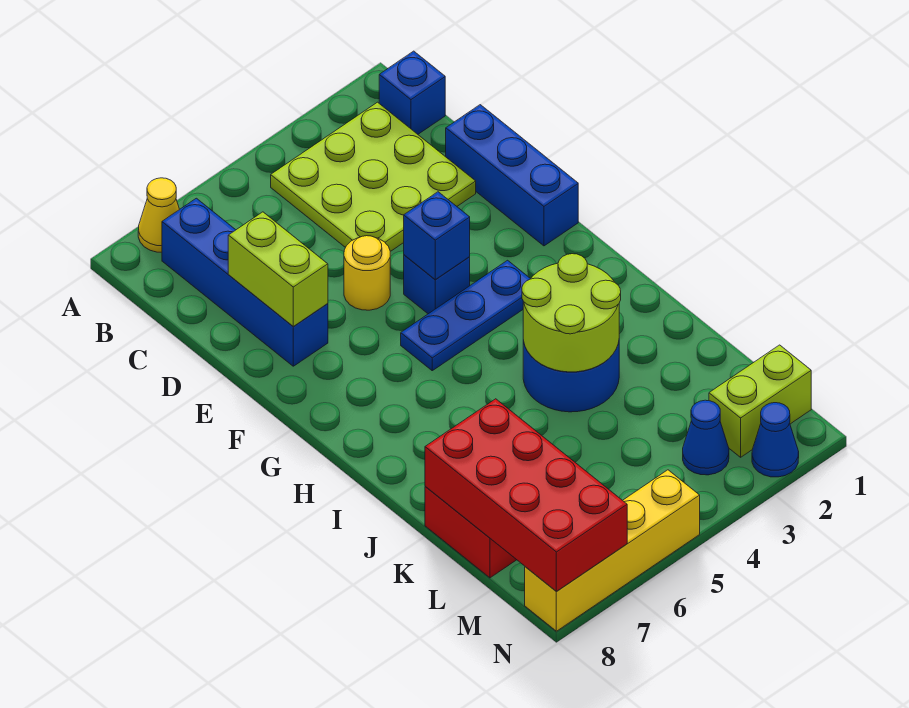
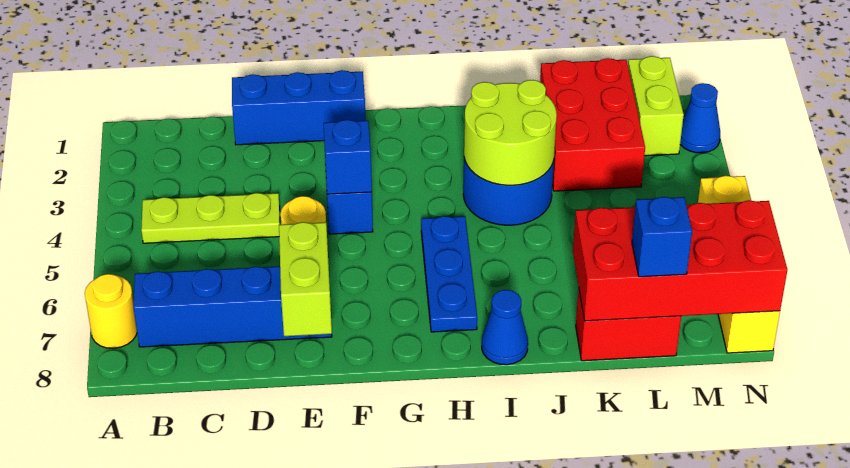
yellow 1x1 cone [138,178,180,252] -> yellow 1x1 round brick [85,274,137,348]
blue 1x1 brick [379,51,445,134] -> blue 1x1 brick moved to [632,197,692,277]
lime 3x3 plate [271,102,476,252] -> lime 1x3 plate [141,193,280,243]
lime 1x2 brick [228,212,328,327] -> lime 1x2 brick turned to [279,222,332,336]
blue 1x3 plate [401,260,530,371] -> blue 1x3 plate moved to [421,216,477,332]
none -> red 2x3 brick [540,58,645,191]
blue 1x1 cone [683,400,729,475] -> blue 1x1 cone moved to [482,290,528,365]

